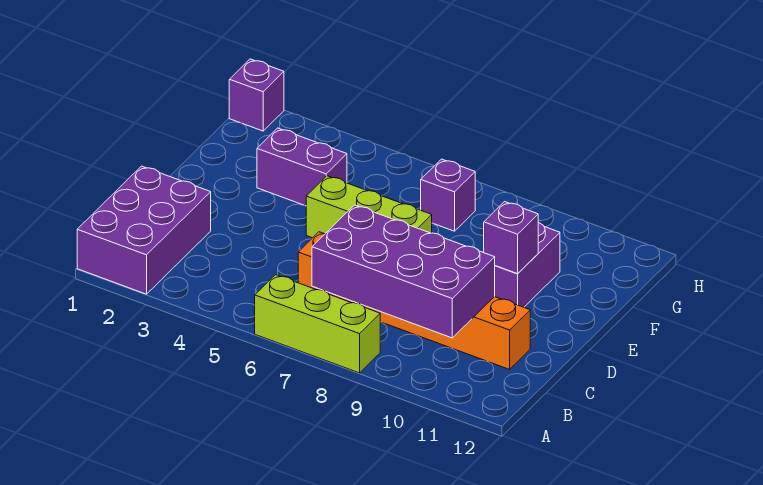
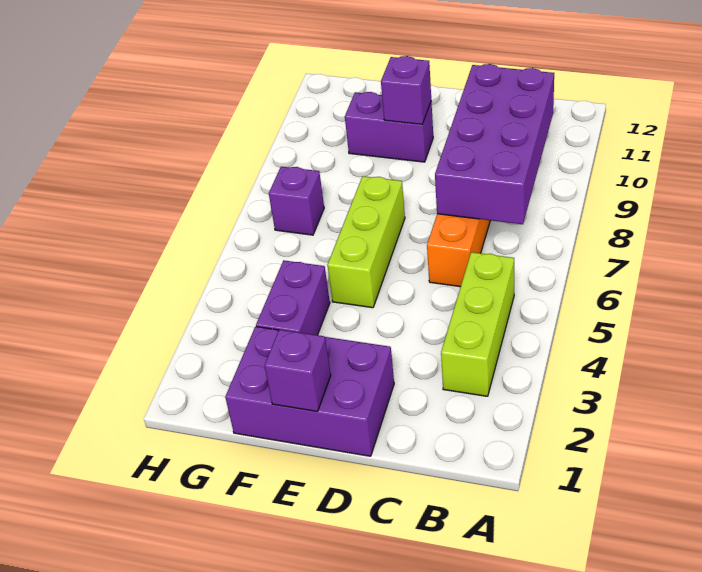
purple 2x3 brick [77,166,211,294] -> purple 2x3 brick moved to [225,327,394,456]
lime 1x3 brick [255,275,380,373] -> lime 1x3 brick moved to [441,252,514,396]
purple 1x1 brick [229,59,284,131] -> purple 1x1 brick moved to [265,330,331,411]

